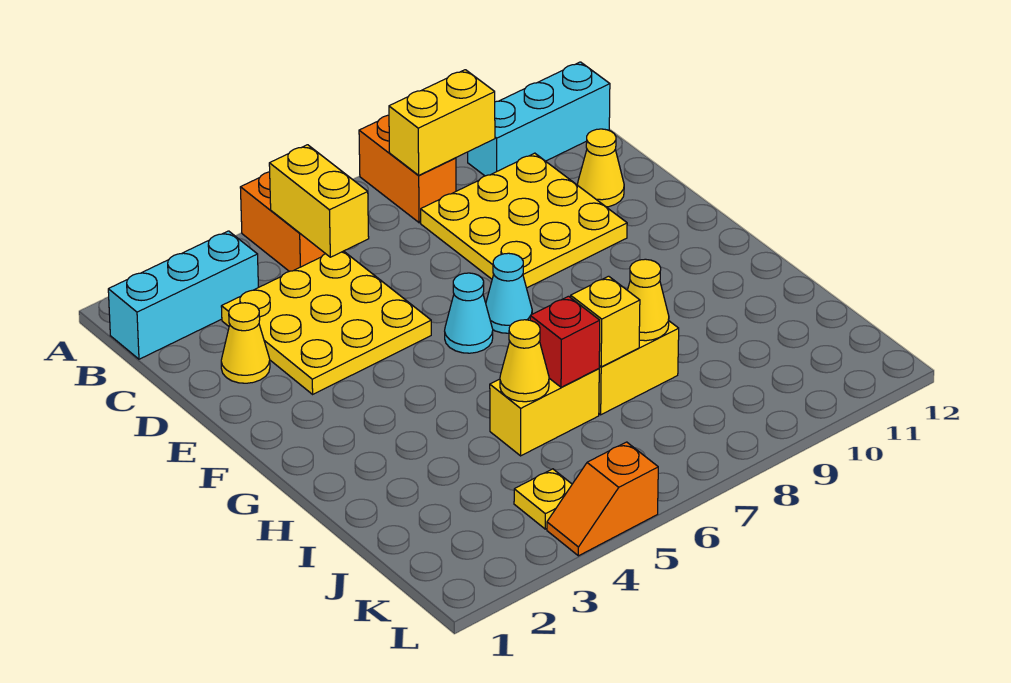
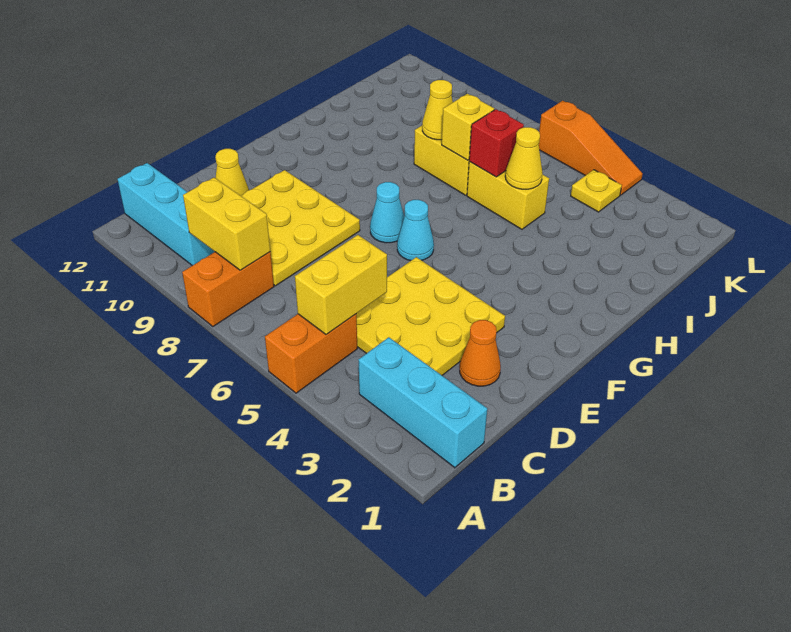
yellow 1x1 cone [221,303,270,383] -> orange 1x1 cone [460,320,501,386]
orange 1x2 slope [547,442,658,556] -> orange 1x3 slope [539,101,643,195]

